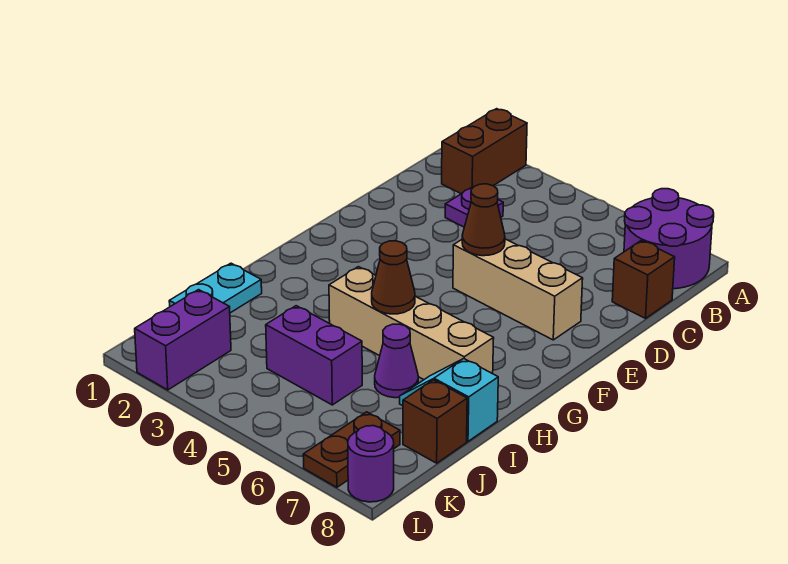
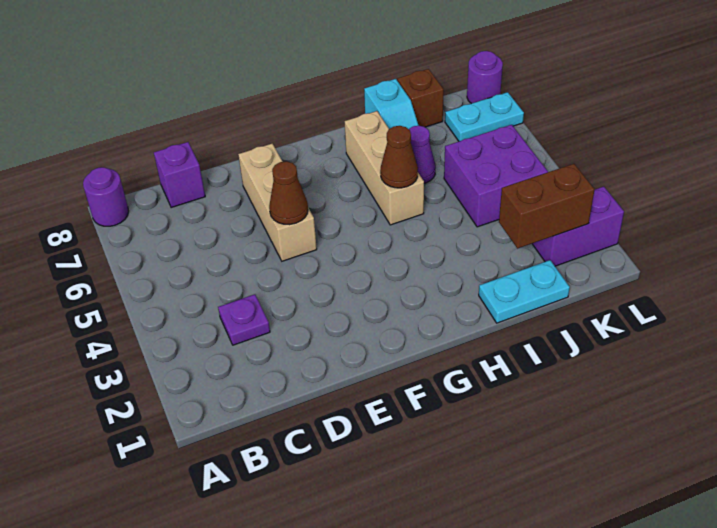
brown 1x2 brick [442,109,527,194] -> brown 1x2 brick moved to [499,164,595,249]
purple 2x2 round brick [624,189,714,289] -> purple 1x1 round brick [83,167,129,226]
brown 1x1 brick [612,241,675,318] -> purple 1x1 brick [154,142,205,208]
tan 1x4 brick [329,267,494,379] -> tan 1x3 brick [345,111,424,225]
purple 1x2 brick [266,306,362,405] -> purple 2x2 brick [444,125,548,227]
brown 1x2 plate [303,412,400,487] -> cyan 1x2 plate [445,92,524,141]

